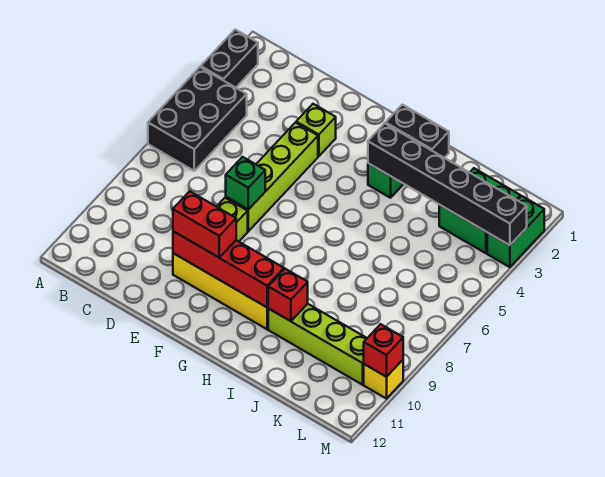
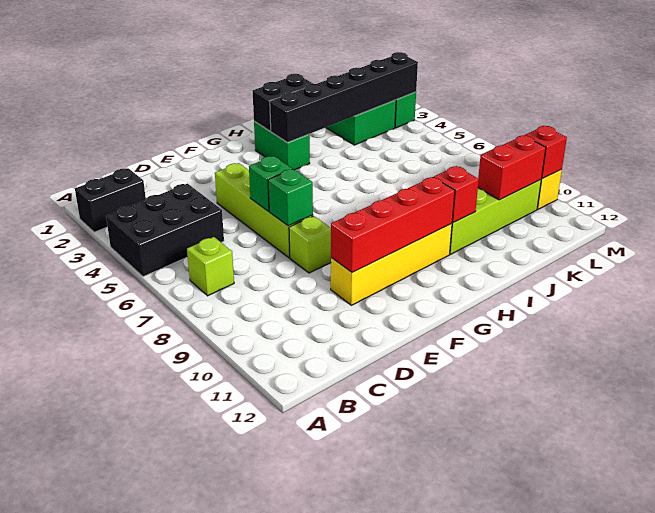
black 1x2 brick [201,30,258,88] -> black 1x2 brick turned to [75,168,146,232]
black 2x3 brick [148,67,247,171] -> black 2x3 brick turned to [106,183,224,277]
lime 1x1 brick [296,104,336,156] -> lime 1x1 brick moved to [187,237,234,296]
none -> green 1x1 brick [249,156,292,211]
red 1x2 brick [173,191,236,257] -> red 1x2 brick moved to [478,135,546,200]

